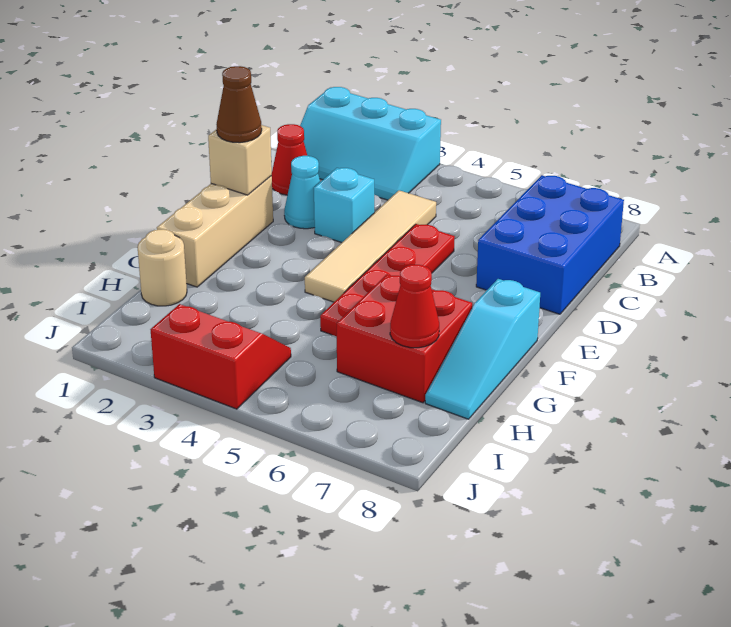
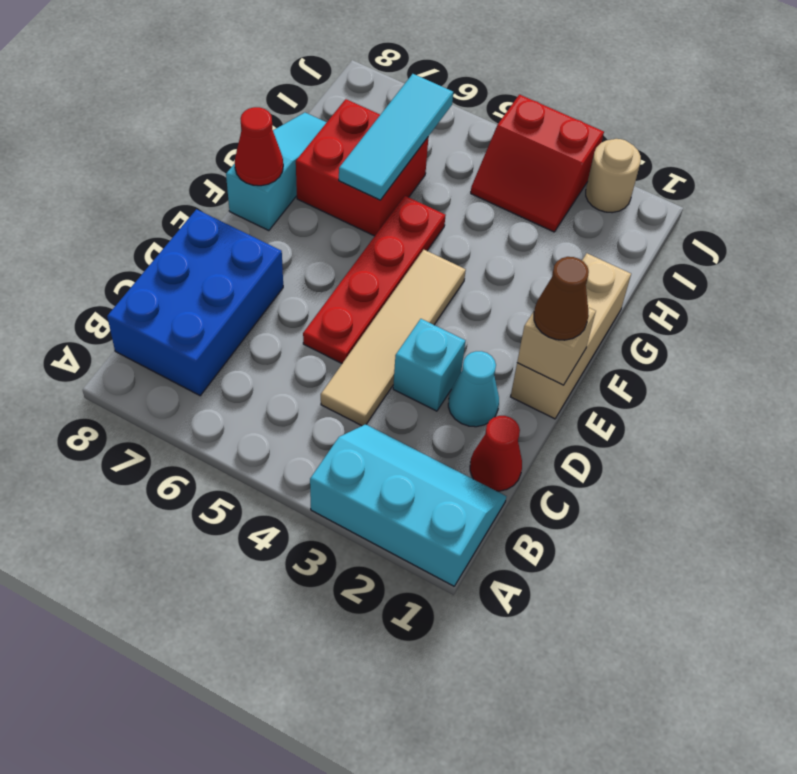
none -> cyan 1x3 tile [339,74,453,200]
tan 1x1 round brick [138,229,187,306] -> tan 1x1 round brick moved to [586,139,641,213]
red 1x1 cone [390,265,439,348] -> red 1x1 cone moved to [235,107,283,186]

